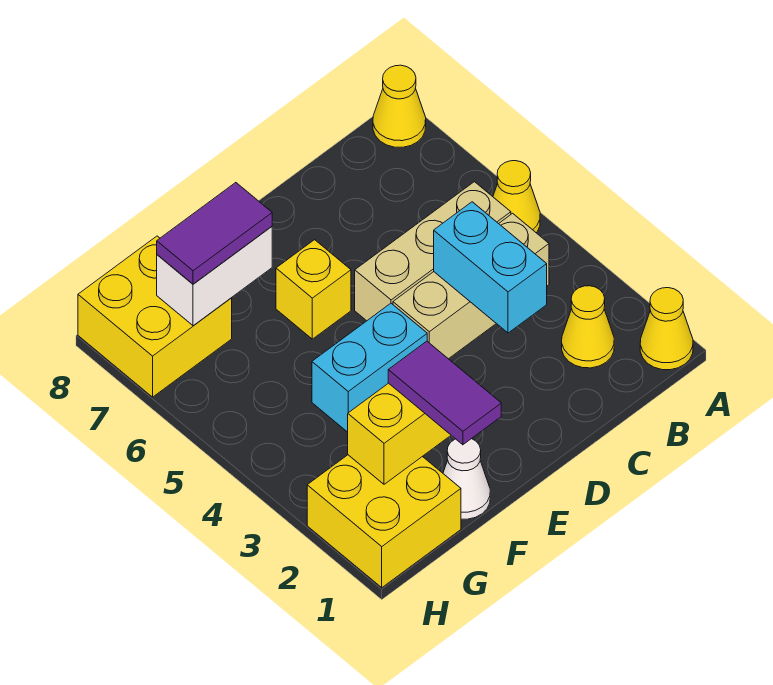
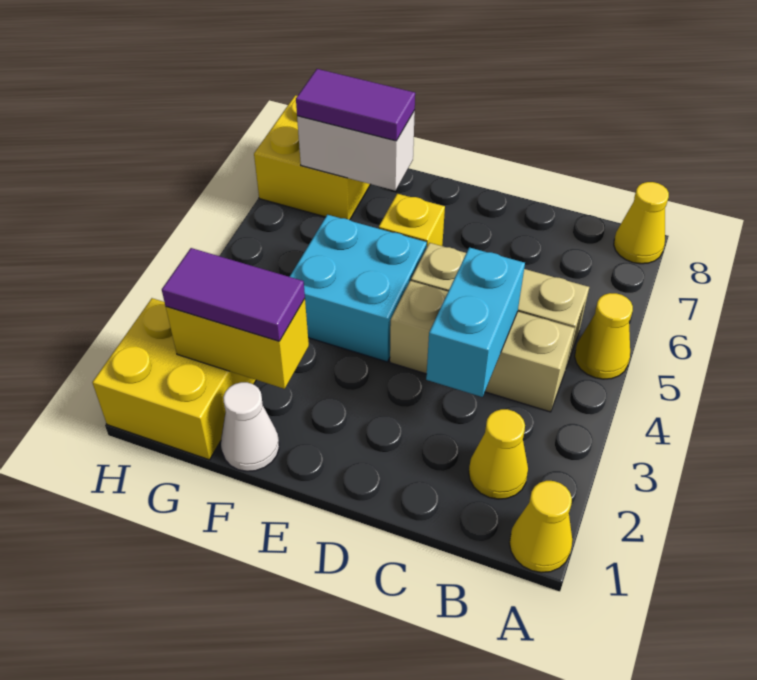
cyan 1x2 brick [312,303,427,432] -> cyan 2x2 brick [290,215,427,362]
purple 1x2 tile [388,341,501,445] -> purple 1x2 tile turned to [162,248,305,341]

